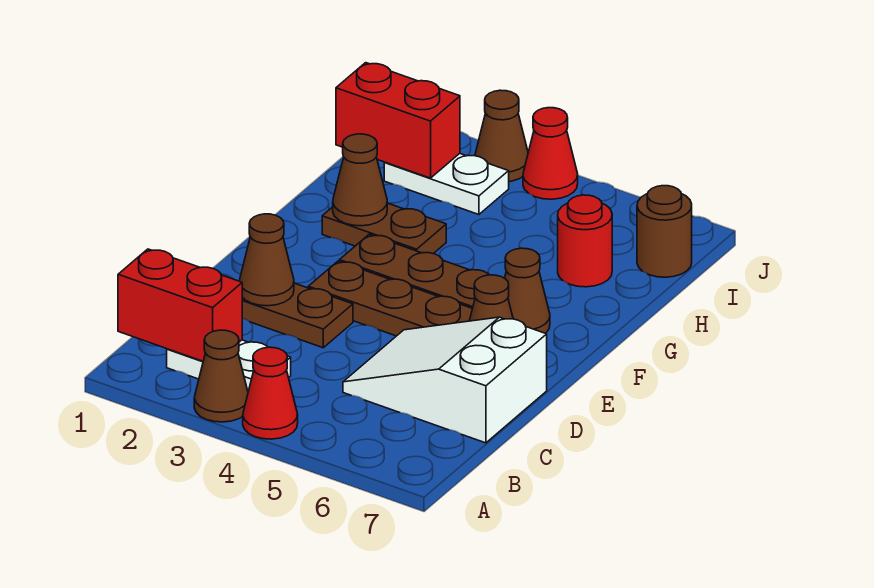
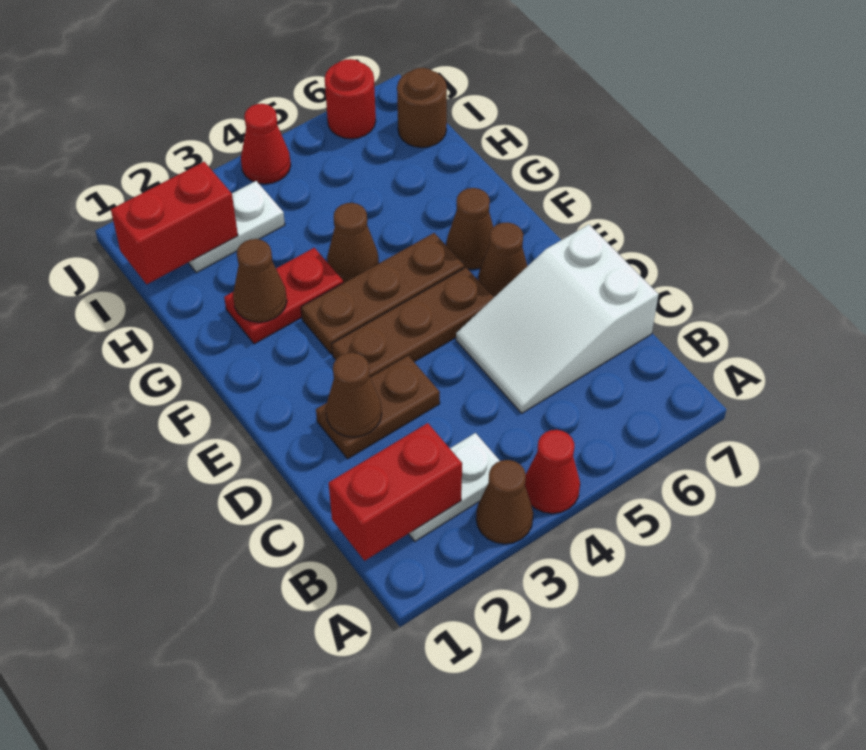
brown 1x2 plate [322,203,446,254] -> red 1x2 plate [224,248,343,344]
red 1x1 round brick [558,195,612,287] -> red 1x1 round brick moved to [325,59,376,139]
brown 1x1 cone [475,90,528,182] -> brown 1x1 cone moved to [327,203,379,283]

